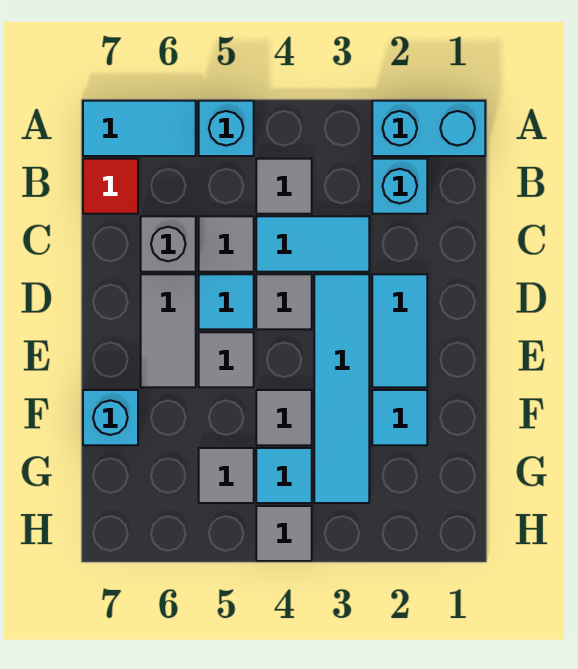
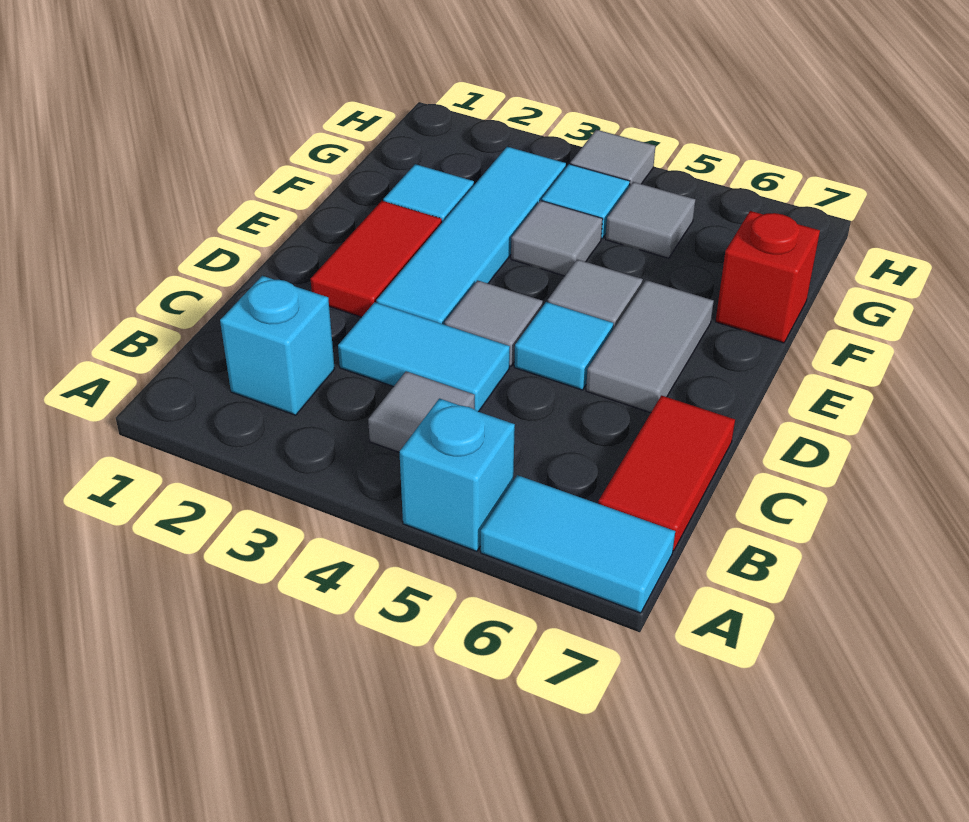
cyan 1x2 brick [372,101,485,156] -> none
red 1x1 tile [83,159,138,214] -> red 1x2 tile [598,396,735,551]
grey 1x1 tile [199,216,254,272] -> none
grey 1x1 brick [141,216,196,272] -> none
cyan 1x2 tile [372,274,427,387] -> red 1x2 tile [311,201,442,317]
cyan 1x1 brick [83,390,138,445] -> red 1x1 brick [715,211,820,343]

